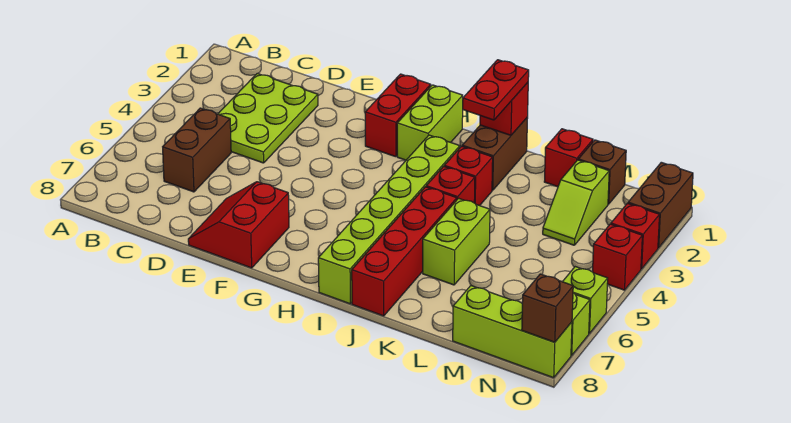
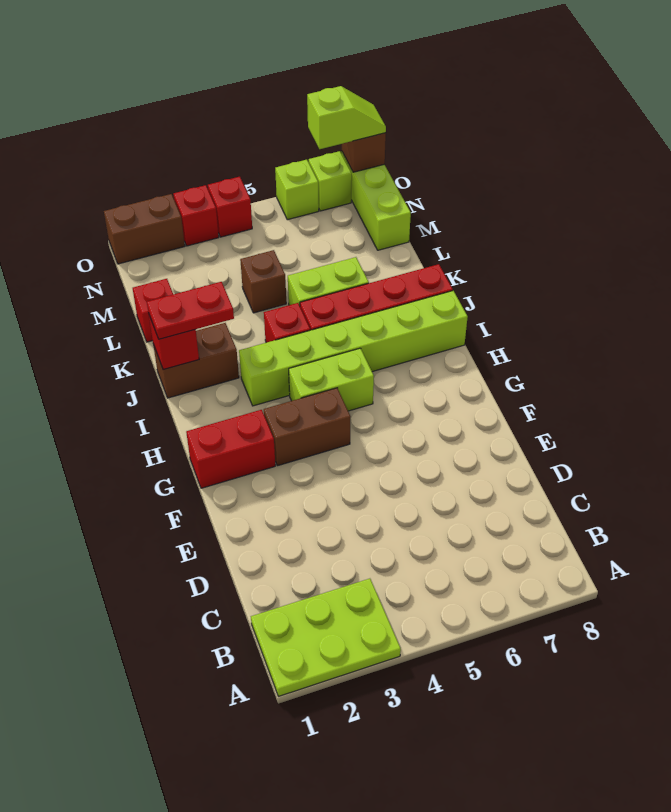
lime 2x3 plate [218,74,318,163] -> lime 2x3 plate moved to [251,579,401,696]
brown 1x2 brick [163,108,231,192] -> brown 1x2 brick moved to [264,388,351,466]
red 2x2 slope [188,182,289,268] -> none
lime 1x2 brick [397,85,463,160] -> lime 1x2 brick moved to [289,348,374,411]
red 1x1 brick [444,146,493,206] -> none
brown 1x1 brick [578,140,626,204] -> brown 1x1 brick moved to [240,250,286,313]
lime 1x2 slope [543,160,609,245] -> lime 1x2 slope moved to [307,86,386,149]

